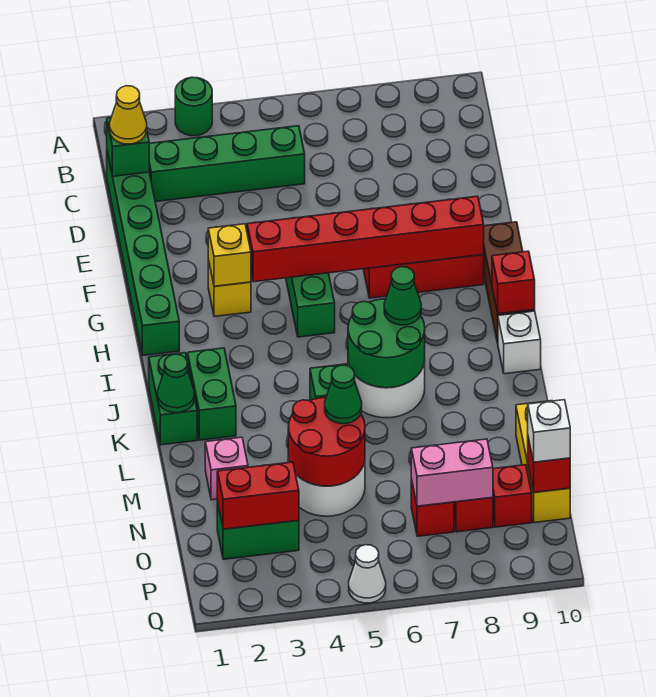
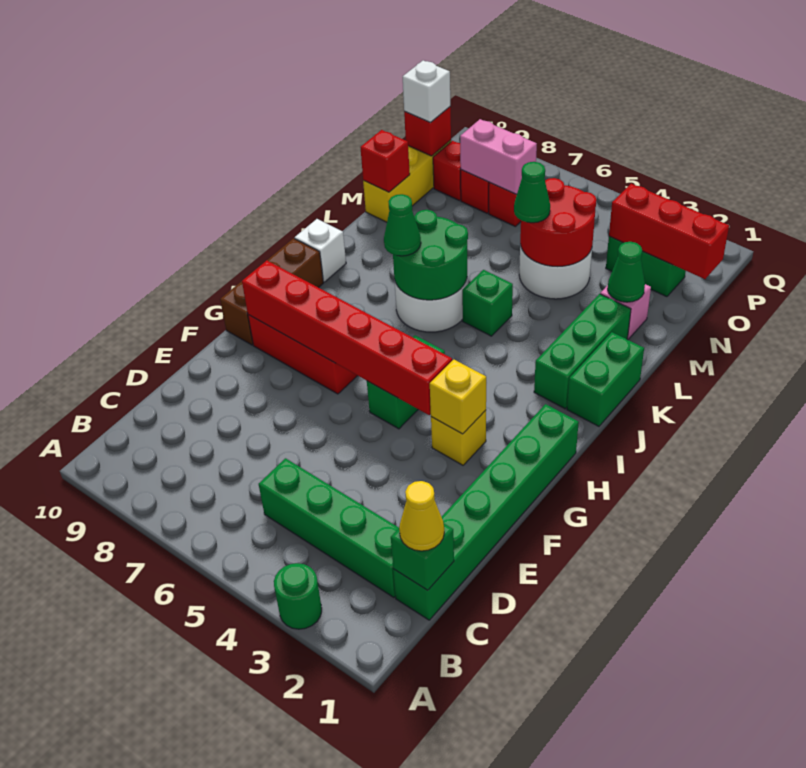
red 1x1 brick [492,251,535,314] -> red 1x1 brick moved to [360,130,410,192]
green 1x2 brick [188,348,236,440] -> green 1x3 brick [534,294,631,409]
green 1x1 cone [158,354,194,413] -> green 1x1 cone moved to [608,242,645,302]
red 1x2 brick [217,462,299,529] -> red 1x3 brick [609,184,729,279]
white 1x1 cone [349,545,386,603] -> none

